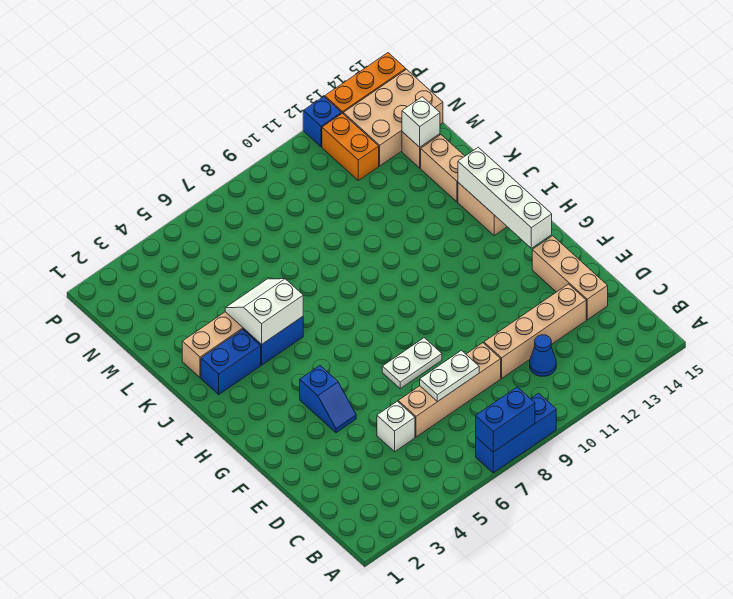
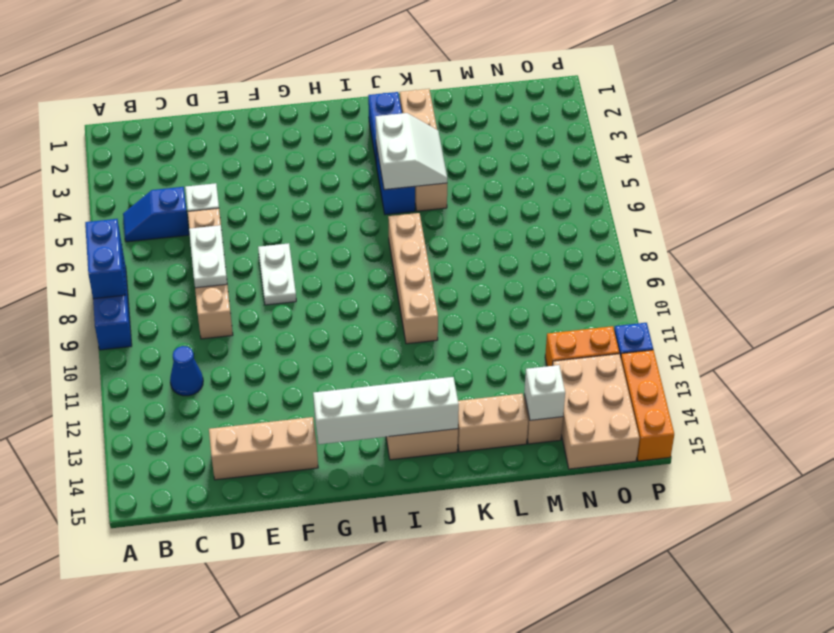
tan 1x4 brick [484,284,586,378] -> tan 1x4 brick moved to [388,213,438,344]
blue 1x2 slope [300,366,356,433] -> blue 1x2 slope moved to [123,187,189,242]

